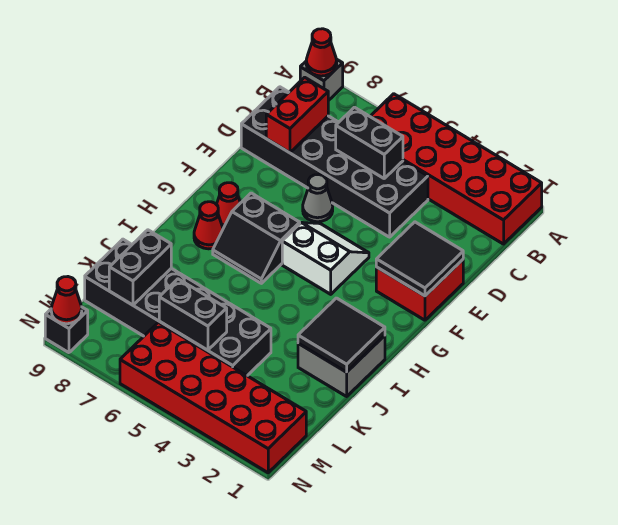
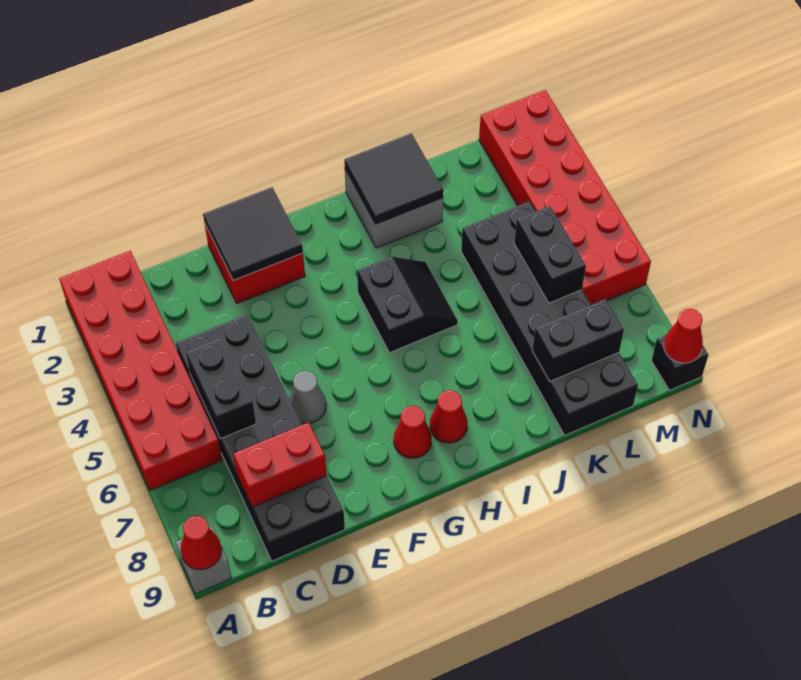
white 2x2 slope [282,223,369,294] -> none
black 2x2 slope [213,193,300,283] -> black 2x2 slope moved to [357,256,458,353]

